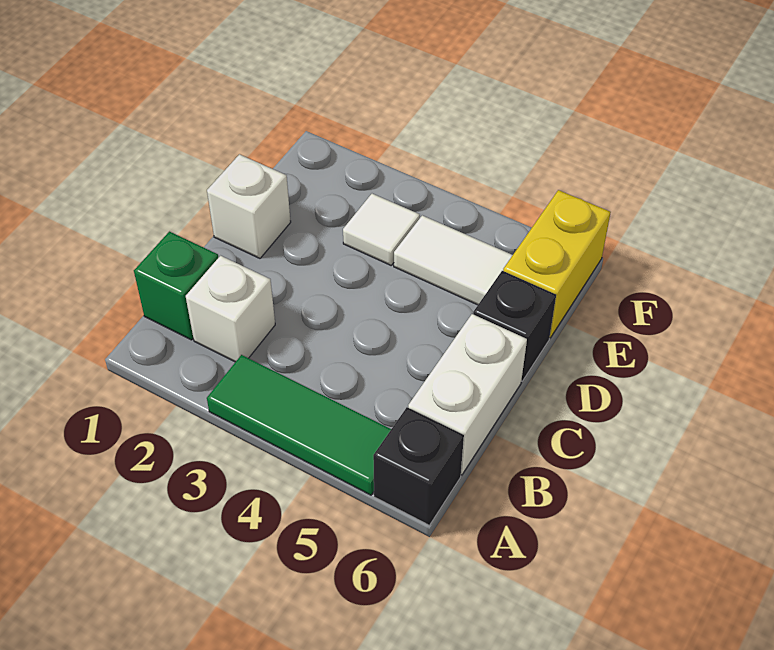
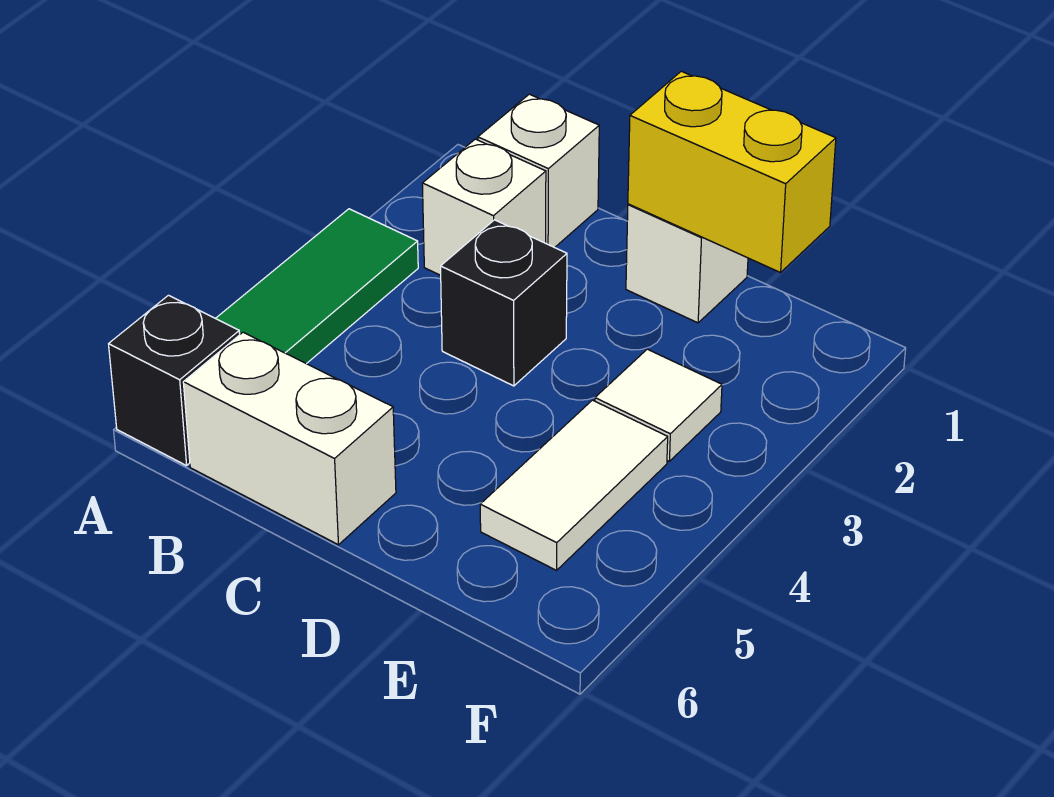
green 1x1 brick [134,232,218,340] -> white 1x1 brick [478,94,599,248]
black 1x1 brick [473,271,556,381] -> black 1x1 brick moved to [441,220,567,386]
yellow 1x2 brick [503,190,611,338] -> yellow 1x2 brick moved to [628,71,836,273]

